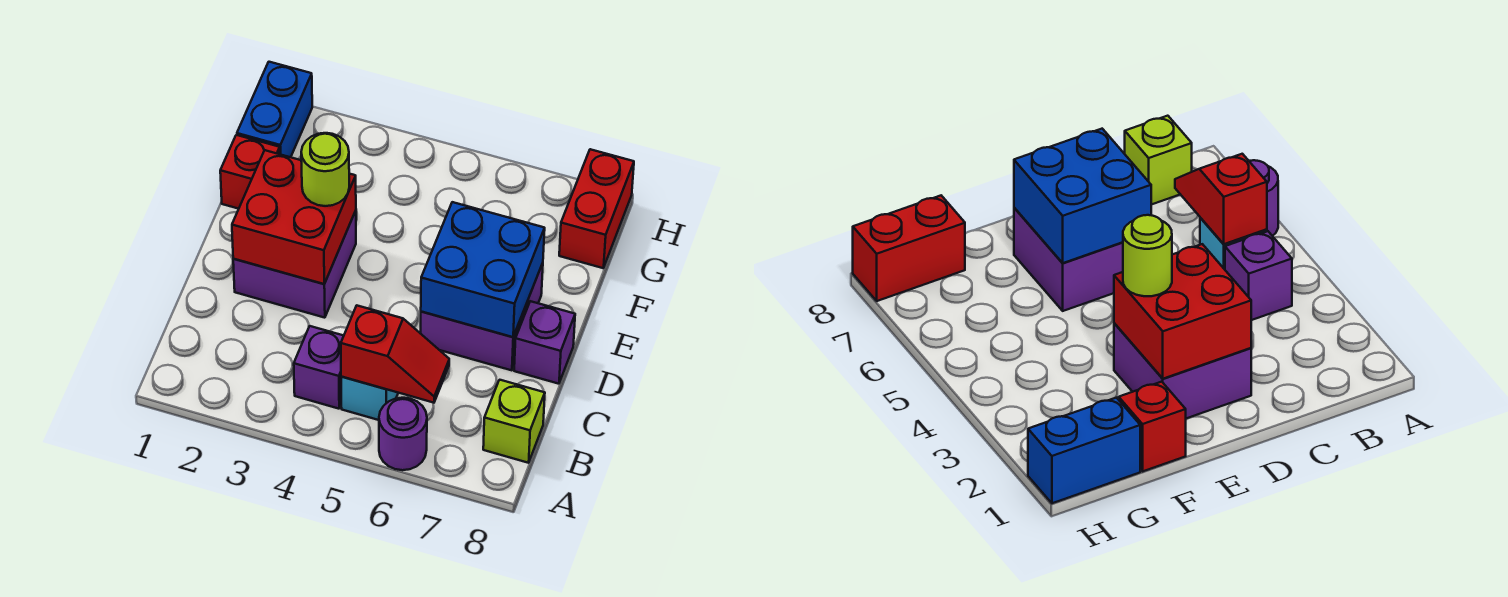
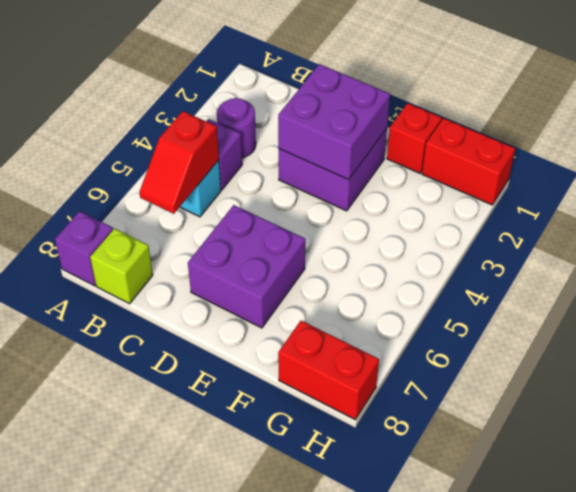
purple 1x1 round brick [379,398,427,470] -> purple 1x1 round brick moved to [217,98,256,158]
red 2x2 brick [232,150,356,284] -> purple 2x2 brick [278,64,390,180]
blue 2x2 brick [421,202,545,337] -> none
purple 1x1 brick [514,301,575,384] -> purple 1x1 brick moved to [55,211,113,286]
lime 1x1 round brick [301,133,349,206] -> none
blue 1x2 brick [237,62,312,157] -> red 1x2 brick [422,118,515,205]

